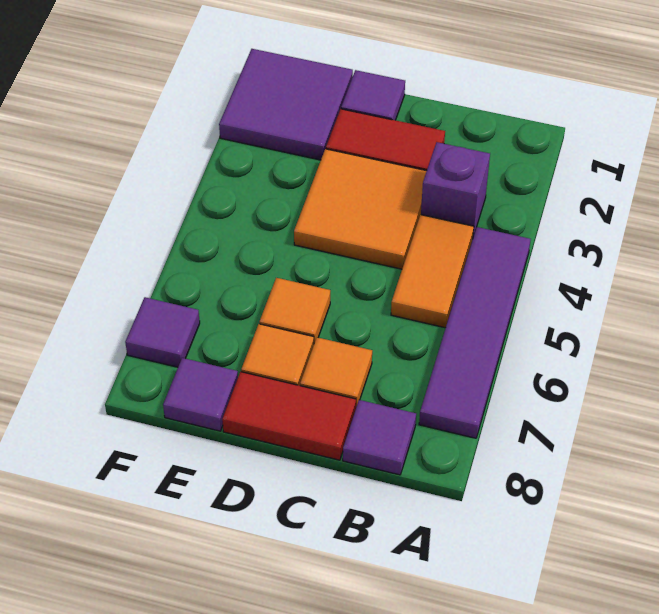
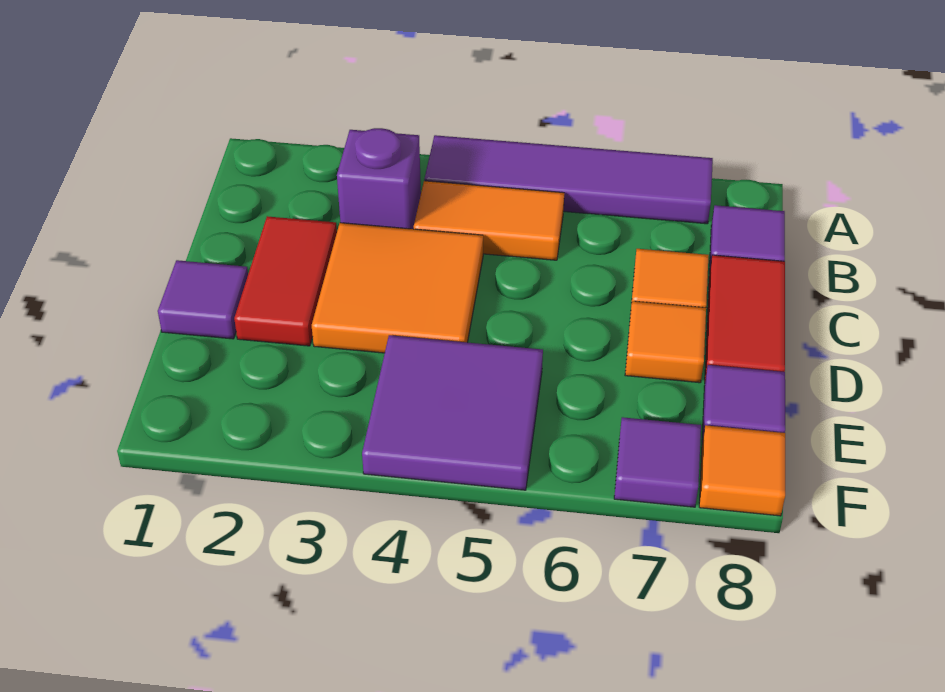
orange 1x1 tile [259,278,330,343] -> orange 1x1 tile moved to [699,425,785,516]
purple 2x2 tile [219,49,353,160] -> purple 2x2 tile moved to [362,335,543,490]

